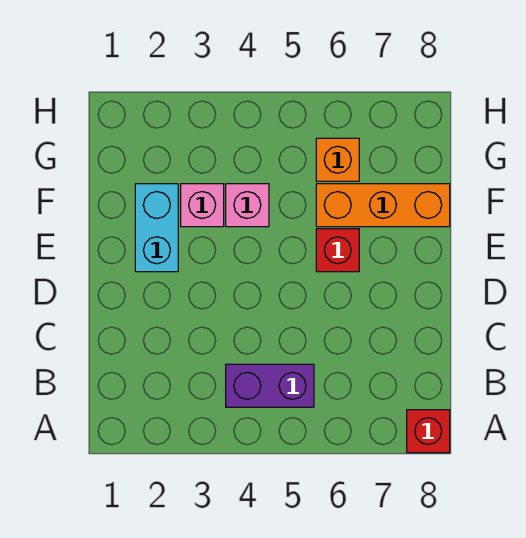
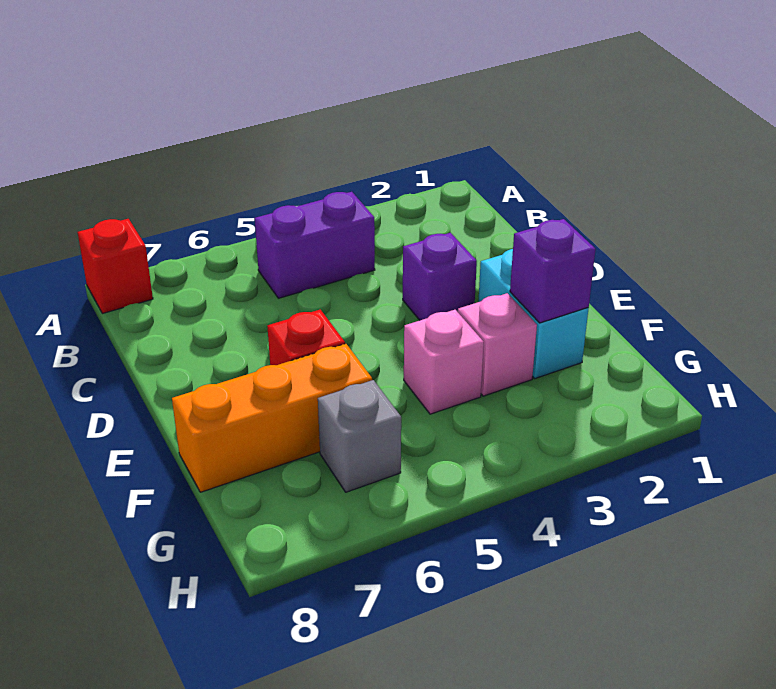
none -> purple 1x1 brick [403,233,477,320]
none -> purple 1x1 brick [510,219,595,323]
orange 1x1 brick [316,138,359,181] -> grey 1x1 brick [318,380,401,492]

